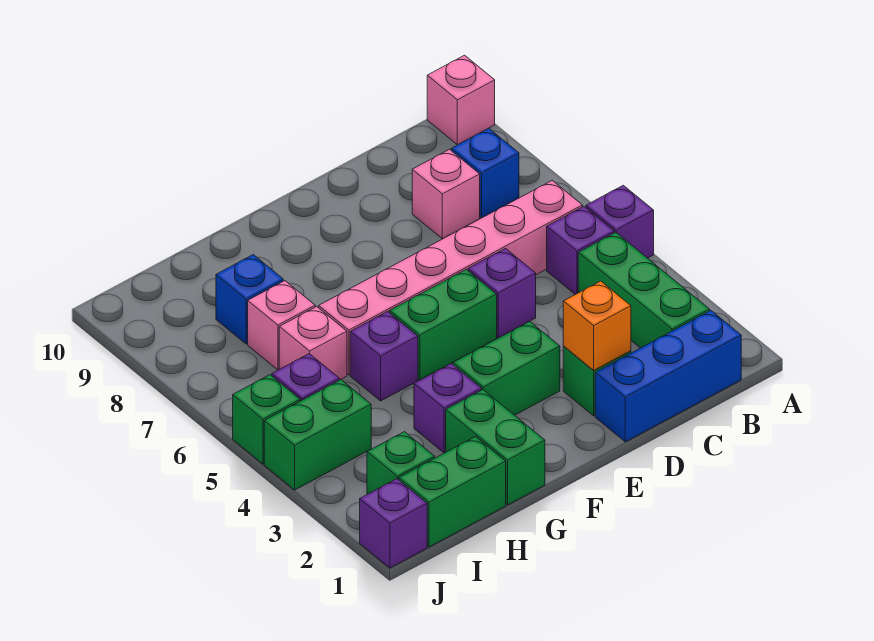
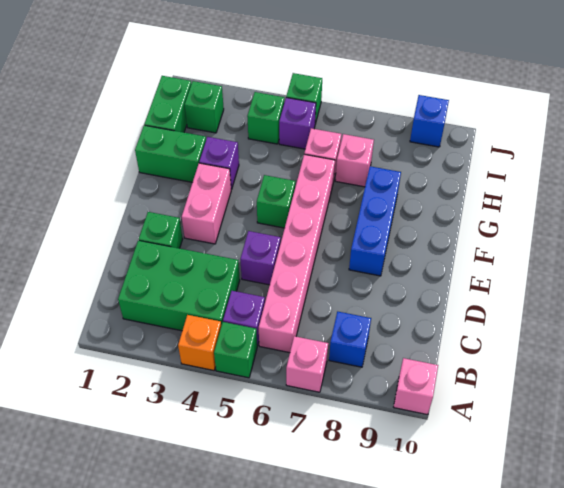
purple 1x1 brick [586,185,654,258] -> green 1x1 brick [214,322,257,378]
blue 1x3 brick [595,311,741,442] -> blue 1x3 brick moved to [349,166,401,276]
green 1x3 brick [578,232,710,348] -> green 2x3 brick [118,240,240,331]
pink 1x1 brick [412,149,480,239] -> pink 1x1 brick moved to [286,336,328,392]
orange 1x1 brick [563,281,631,371] -> orange 1x1 brick moved to [178,315,221,371]
green 1x2 brick [453,321,560,415] -> pink 1x2 brick [182,163,231,244]
green 1x2 brick [390,270,497,380] -> green 1x1 brick [257,175,295,228]
purple 1x1 brick [350,312,418,401] -> none
blue 1x1 brick [216,255,283,344] -> blue 1x1 brick moved to [410,95,449,147]
green 1x2 brick [264,380,371,490] -> green 1x1 brick [247,92,284,144]
purple 1x1 brick [360,479,427,568] -> none

